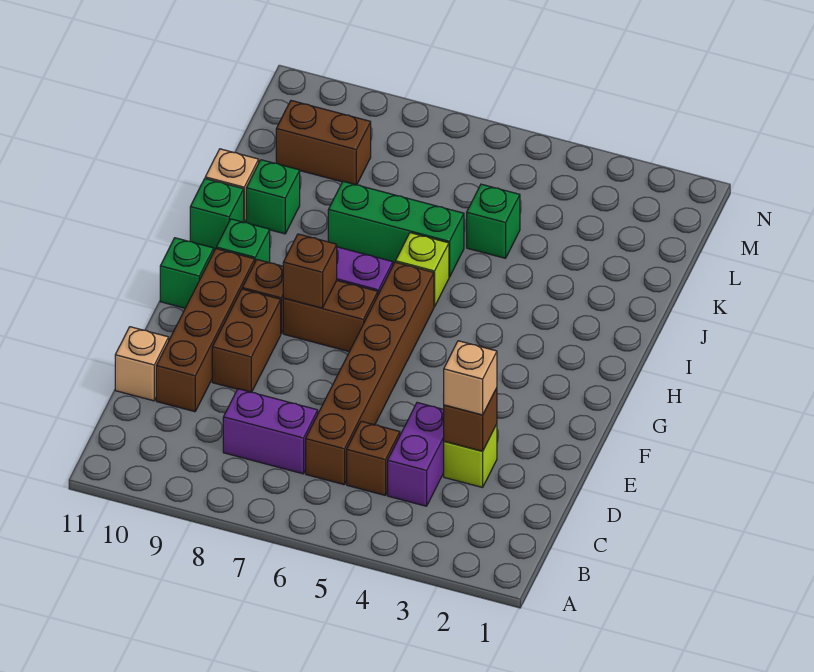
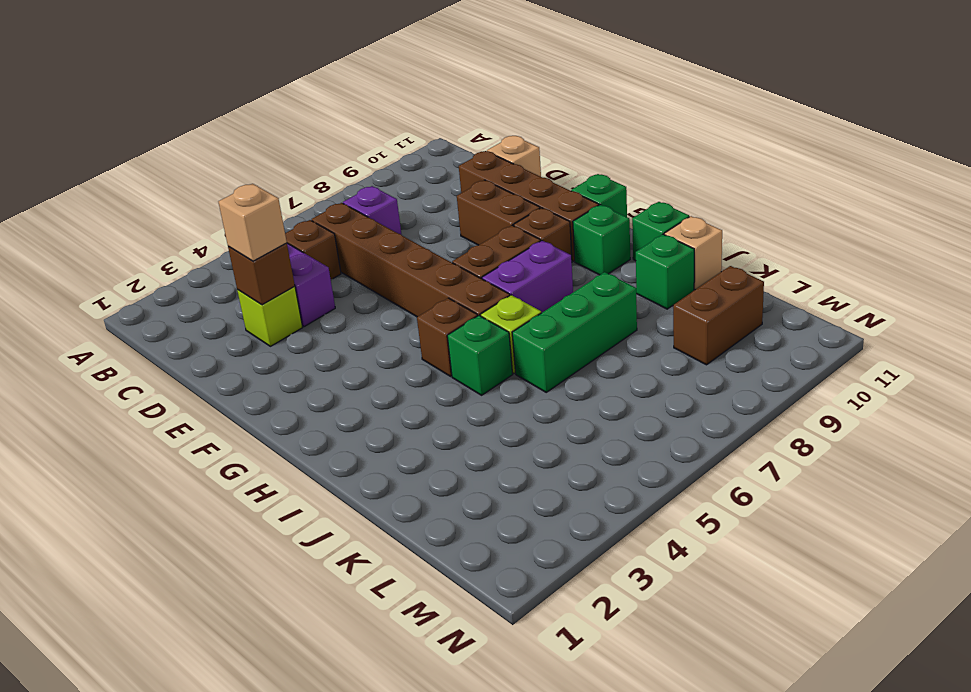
purple 1x2 brick [223,389,318,474] -> purple 1x1 brick [343,186,402,235]
brown 1x1 brick [283,234,337,308] -> brown 1x1 brick moved to [417,298,477,376]
green 1x1 brick [467,184,520,258] -> green 1x1 brick moved to [447,315,513,395]

